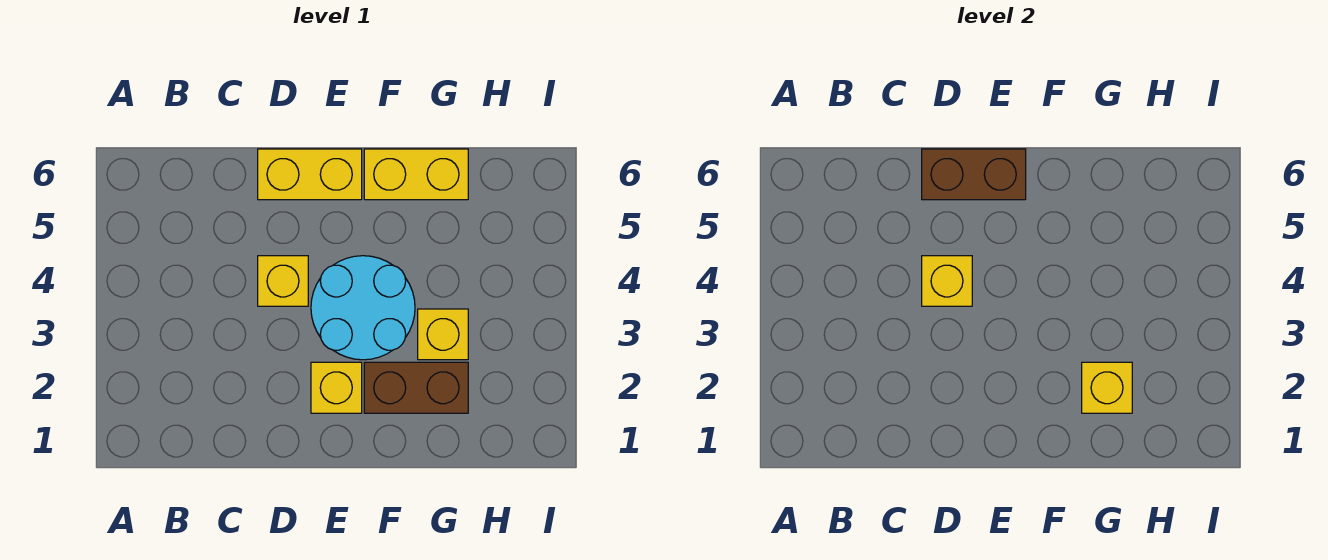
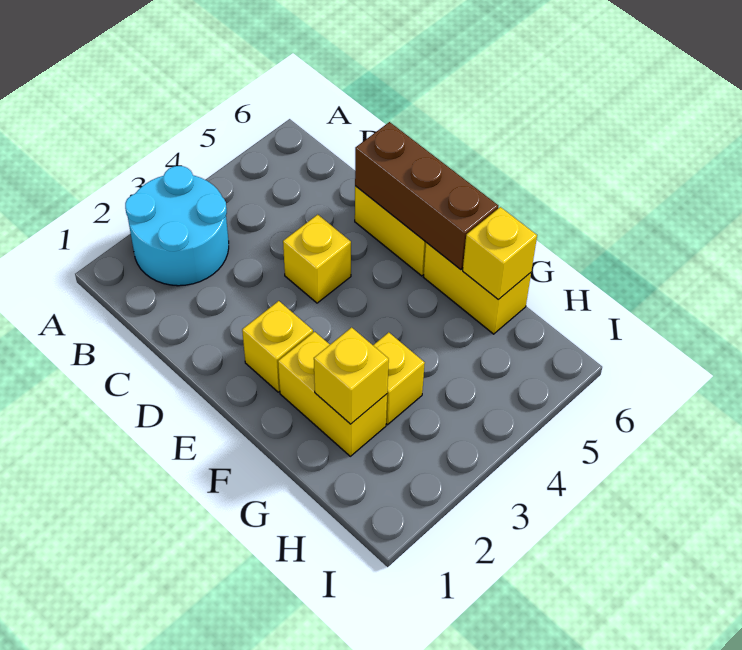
yellow 1x1 brick [922,256,972,306] -> yellow 1x1 brick moved to [463,207,537,300]
brown 1x2 brick [922,149,1026,200] -> brown 1x3 brick [355,122,498,270]
cyan 2x2 round brick [311,256,415,360] -> cyan 2x2 round brick moved to [125,166,229,286]
brown 1x2 brick [364,362,468,413] -> yellow 1x2 brick [278,332,387,456]

